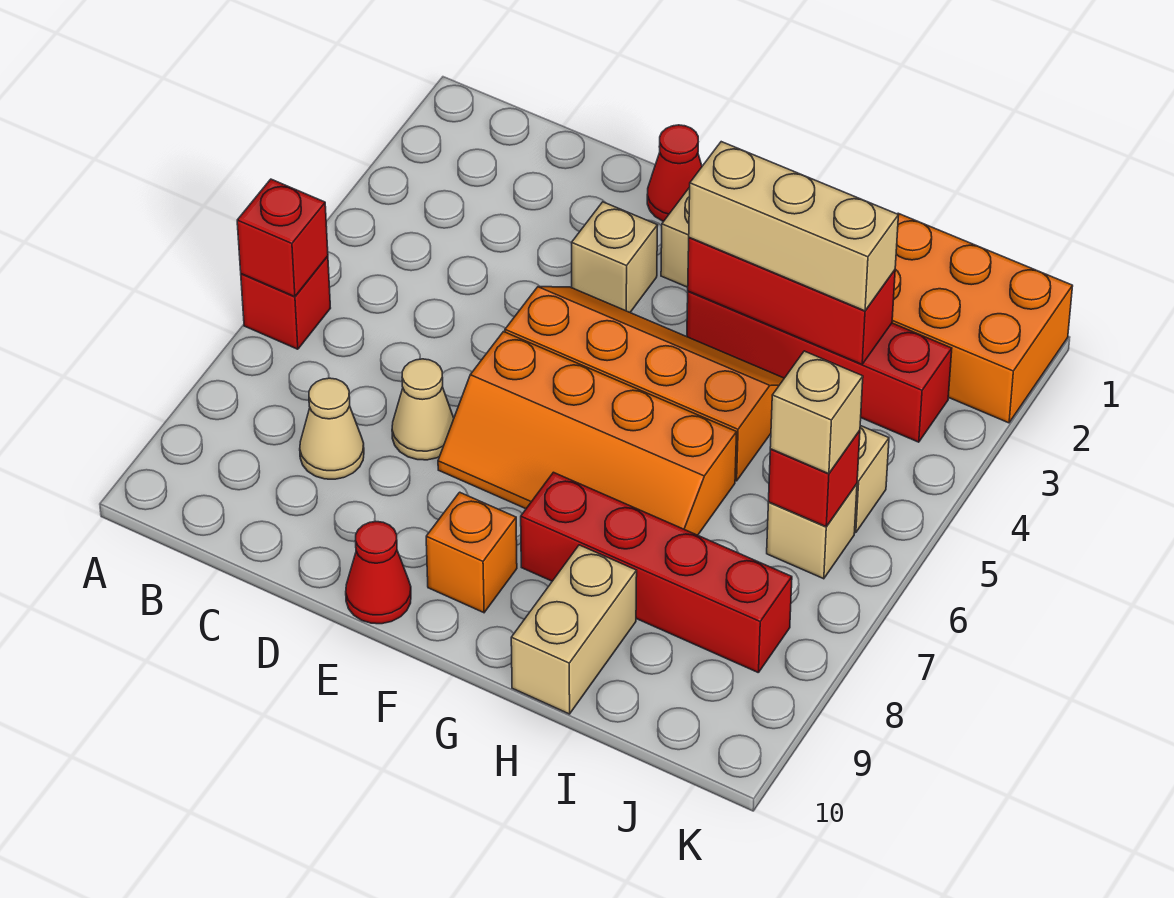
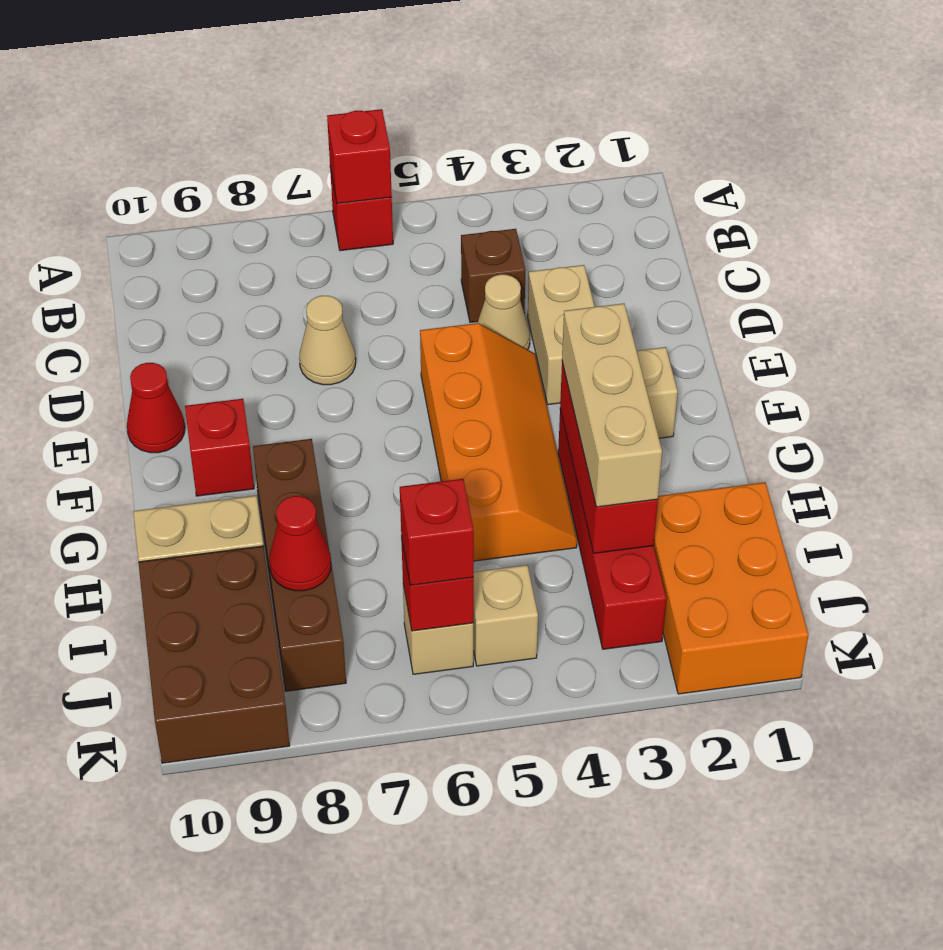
none -> brown 1x1 brick [461,229,526,322]
tan 1x1 cone [300,378,364,479] -> tan 1x1 cone moved to [477,274,530,350]
red 1x1 cone [647,125,702,221] -> red 1x1 cone moved to [269,496,331,591]
tan 1x1 brick [572,202,658,312] -> tan 1x2 brick [528,265,595,405]
orange 2x4 slope [438,332,737,535] -> none
orange 1x1 brick [426,492,517,613] -> red 1x1 brick [185,399,254,496]
red 1x4 brick [521,472,792,673] -> brown 1x4 brick [253,439,346,691]
none -> brown 2x3 brick [138,546,290,763]
tan 1x1 brick [770,351,863,474] -> red 1x1 brick [400,479,474,585]

